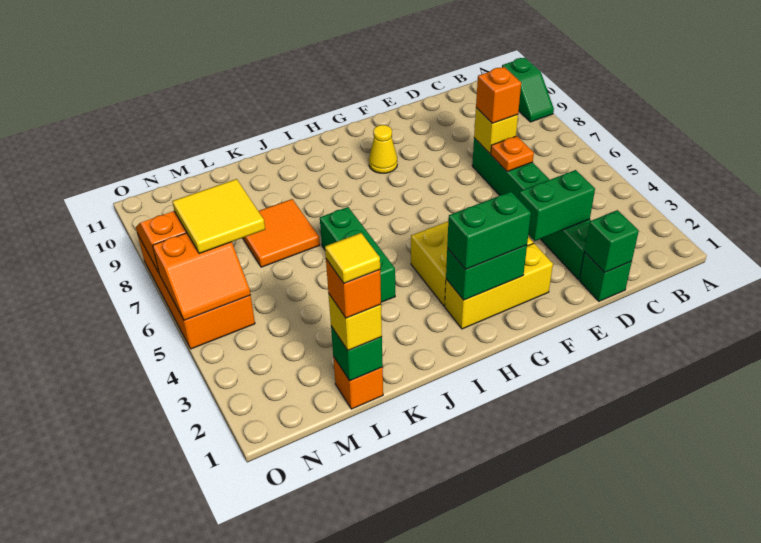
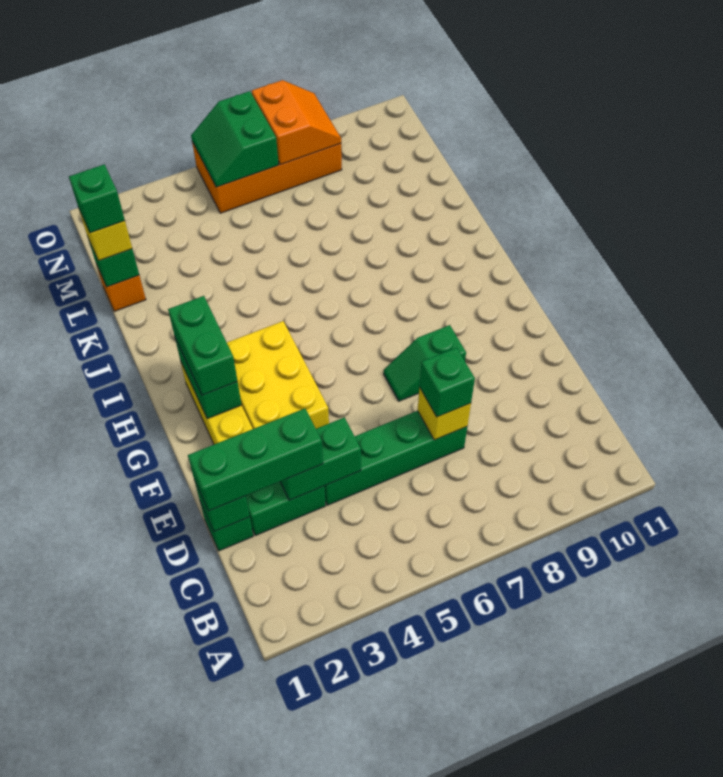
green 1x2 slope [502,58,554,122] -> green 1x2 slope moved to [384,325,466,401]
green 1x2 brick [519,170,595,241] -> green 1x2 brick turned to [280,417,361,500]
orange 1x1 plate [491,136,534,172] -> none
orange 1x1 brick [476,67,521,123] -> green 1x1 brick [420,348,475,417]
yellow 1x1 cone [369,125,397,173] -> none
green 1x3 brick [320,207,395,302] -> green 1x3 brick moved to [188,408,323,511]
orange 2x2 tile [243,199,320,267] -> none
orange 1x1 brick [326,259,381,318] -> green 1x1 brick [69,164,125,233]
yellow 1x1 tile [325,233,380,283] -> none
yellow 2x2 tile [172,179,265,254] -> none
orange 2x2 slope [153,233,251,320] -> green 2x2 slope [191,91,279,187]

